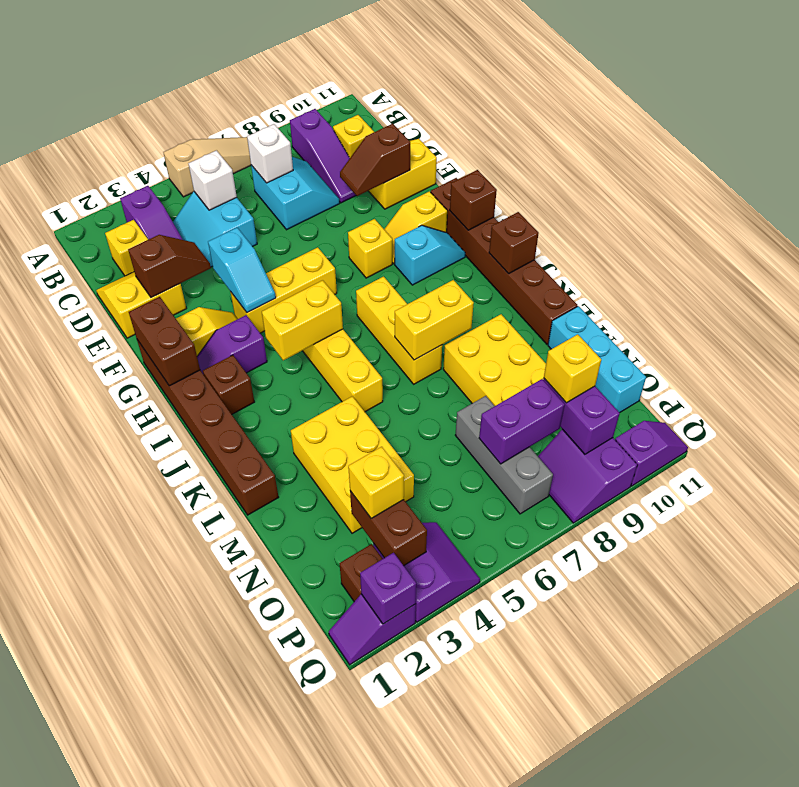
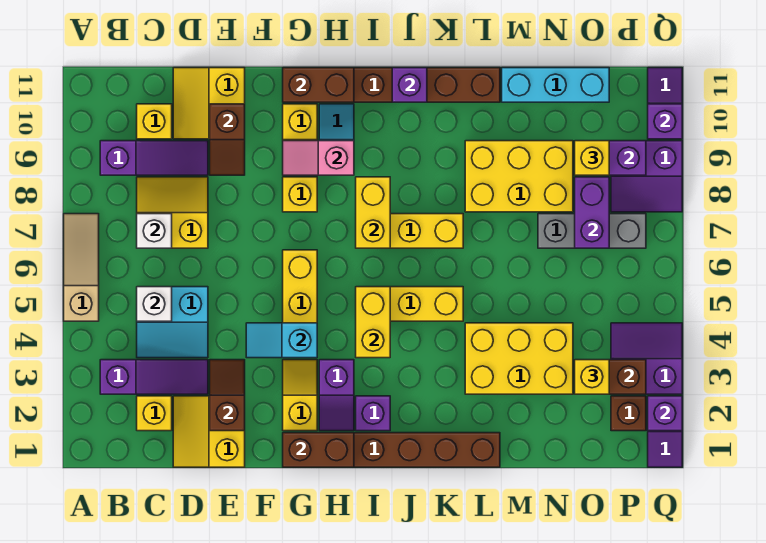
cyan 2x2 slope [251,157,340,230] -> yellow 2x2 slope [137,177,208,248]
cyan 1x2 slope [208,228,276,313] -> cyan 1x2 slope turned to [246,323,317,358]
none -> pink 1x2 slope [283,141,354,175]
brown 1x1 brick [450,170,497,230] -> brown 1x2 brick [283,68,354,102]
brown 1x1 brick [203,355,254,414] -> purple 1x1 brick [356,396,390,431]
brown 1x1 brick [489,212,538,274] -> purple 1x1 brick [392,68,427,102]
yellow 1x2 brick [395,280,474,360] -> yellow 1x2 brick moved to [356,177,390,248]
none -> purple 1x1 brick [648,104,682,139]

